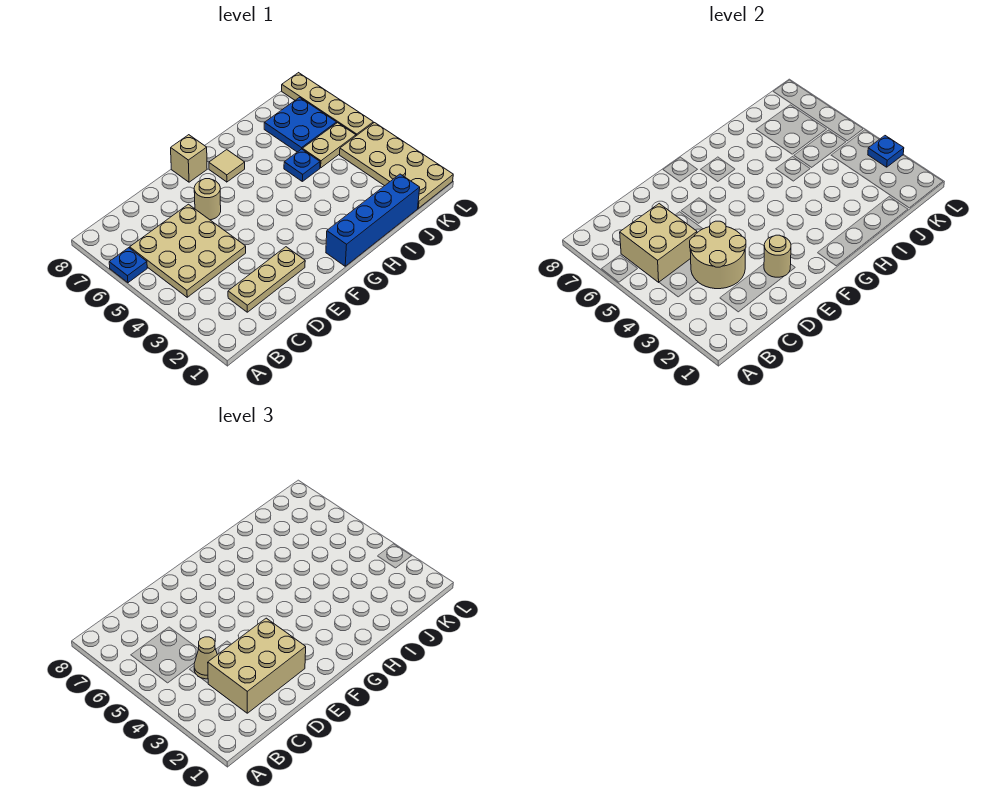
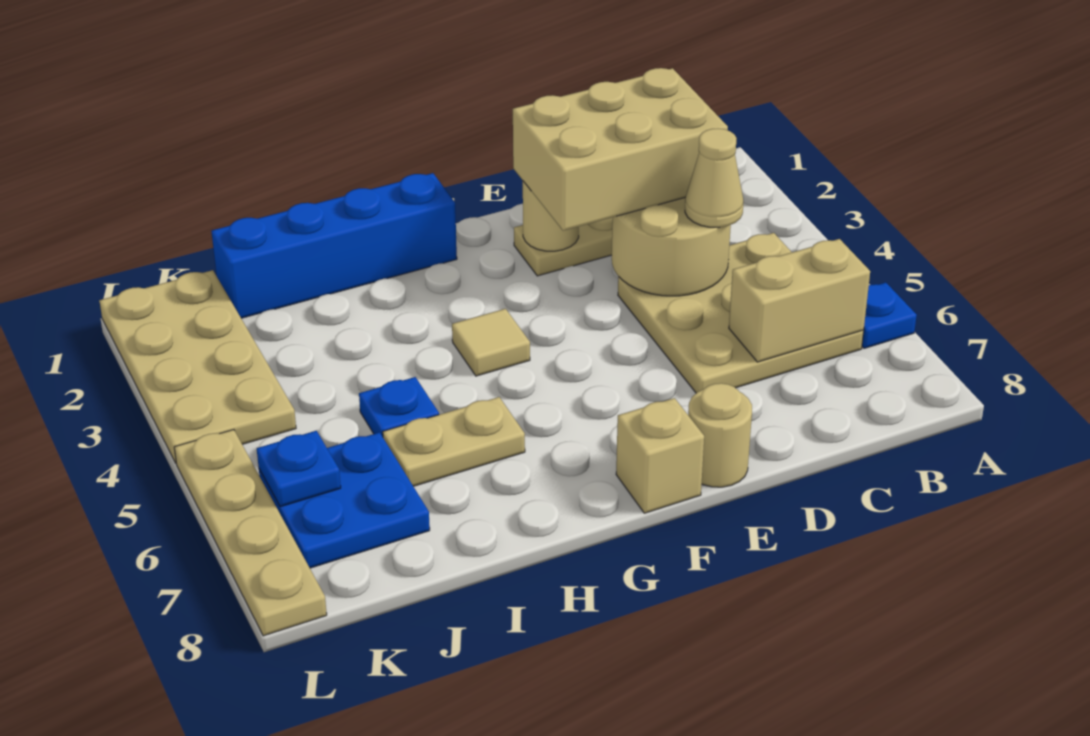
tan 2x2 brick [620,204,697,282] -> tan 1x2 brick [729,239,870,362]
tan 1x1 round brick [194,179,221,220] -> tan 1x1 round brick moved to [688,383,752,487]
tan 1x1 tile [209,150,245,182] -> tan 1x1 tile moved to [452,309,530,376]
tan 1x2 plate [302,123,356,168] -> tan 1x2 plate moved to [383,397,525,486]
blue 1x1 plate [868,136,904,167] -> blue 1x1 plate moved to [257,431,341,507]

